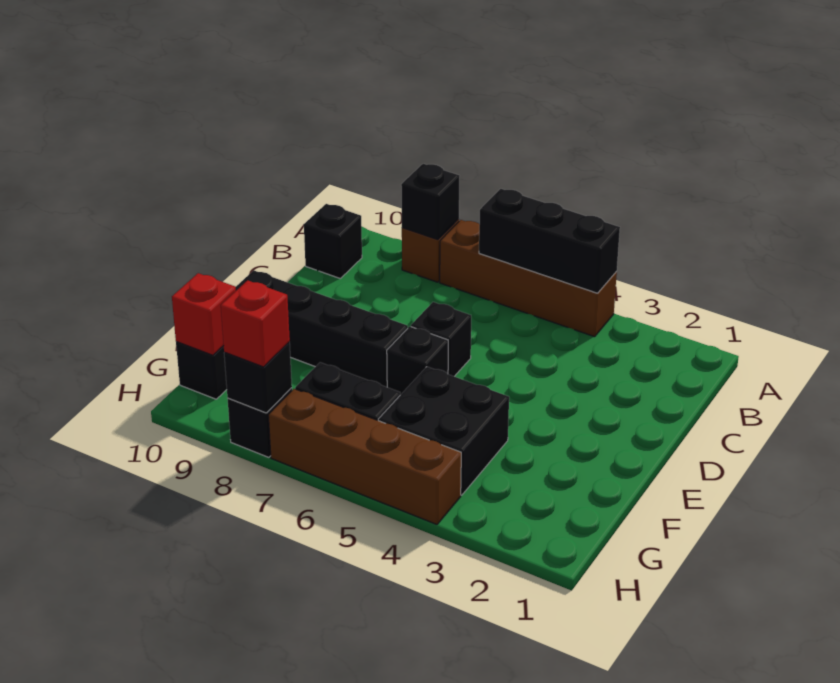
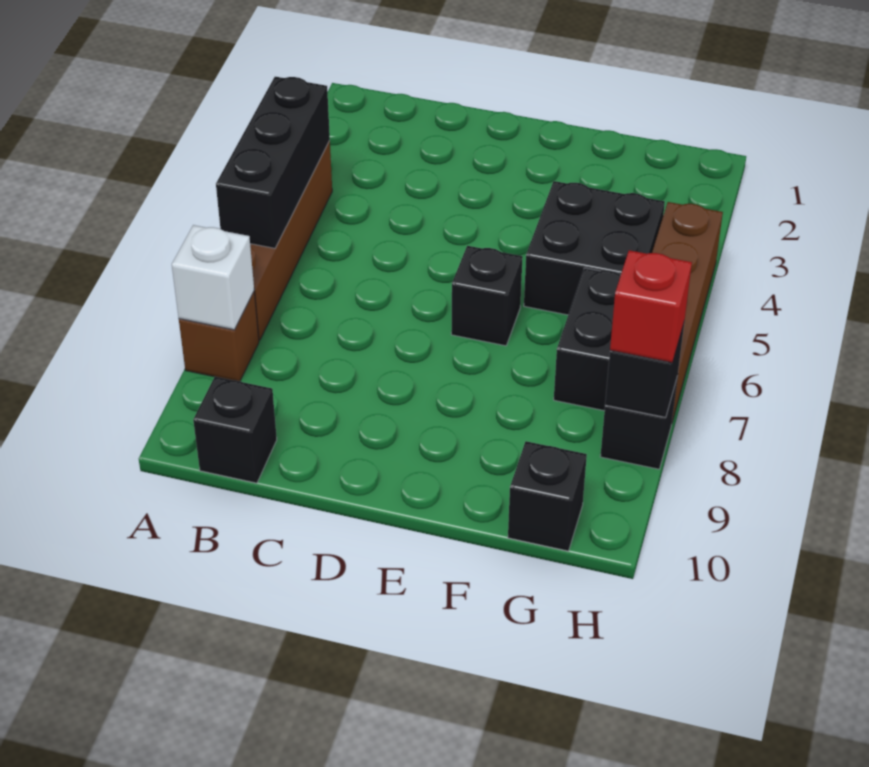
black 1x1 brick [401,164,459,239] -> white 1x1 brick [172,225,254,330]
black 1x1 brick [411,302,471,376] -> none
black 1x4 brick [236,270,408,387] -> none
red 1x1 brick [172,273,236,355] -> none

